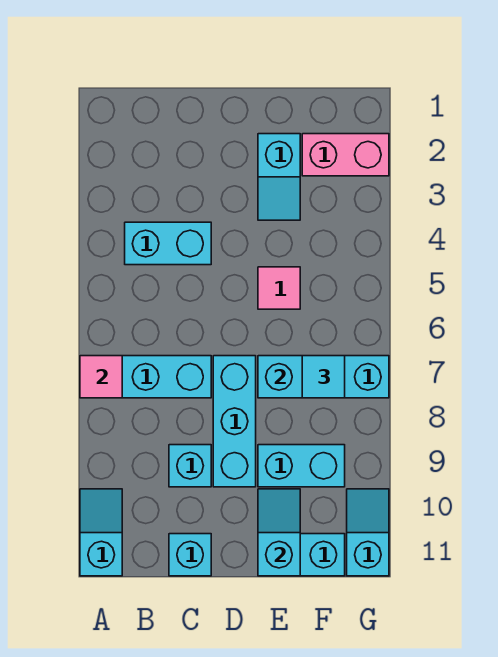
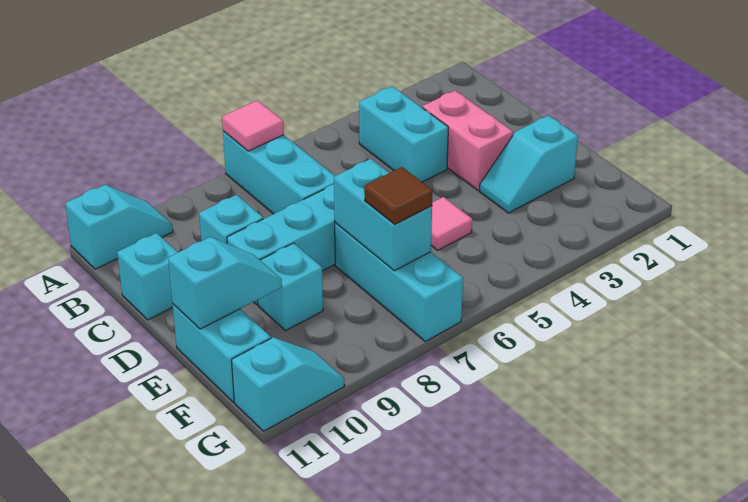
cyan 1x2 brick [258,445,345,487] -> cyan 1x1 brick [258,243,323,330]
pink 1x2 brick [302,134,389,176] -> pink 1x2 brick moved to [422,91,513,191]
cyan 1x1 tile [302,356,345,398] -> brown 1x1 tile [364,167,433,225]

